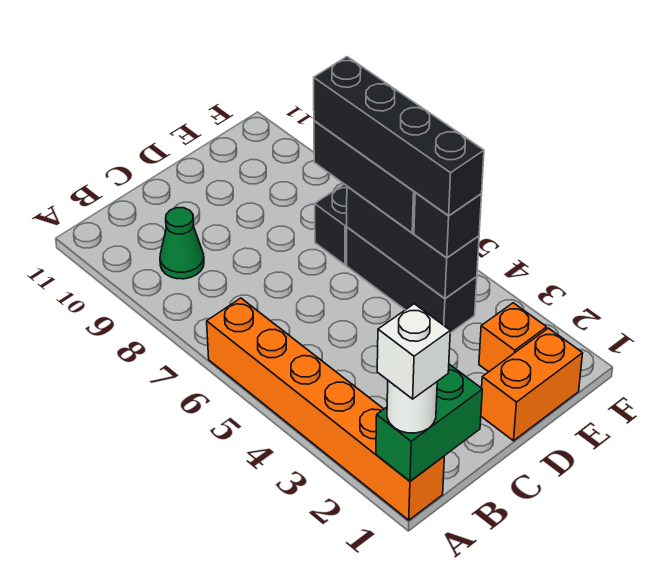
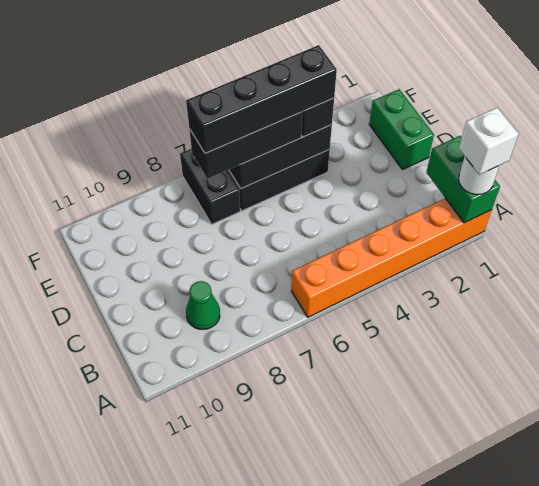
orange 1x2 brick [481,328,583,441] -> green 1x2 brick [369,89,434,169]
orange 1x1 brick [479,303,547,372] -> none

